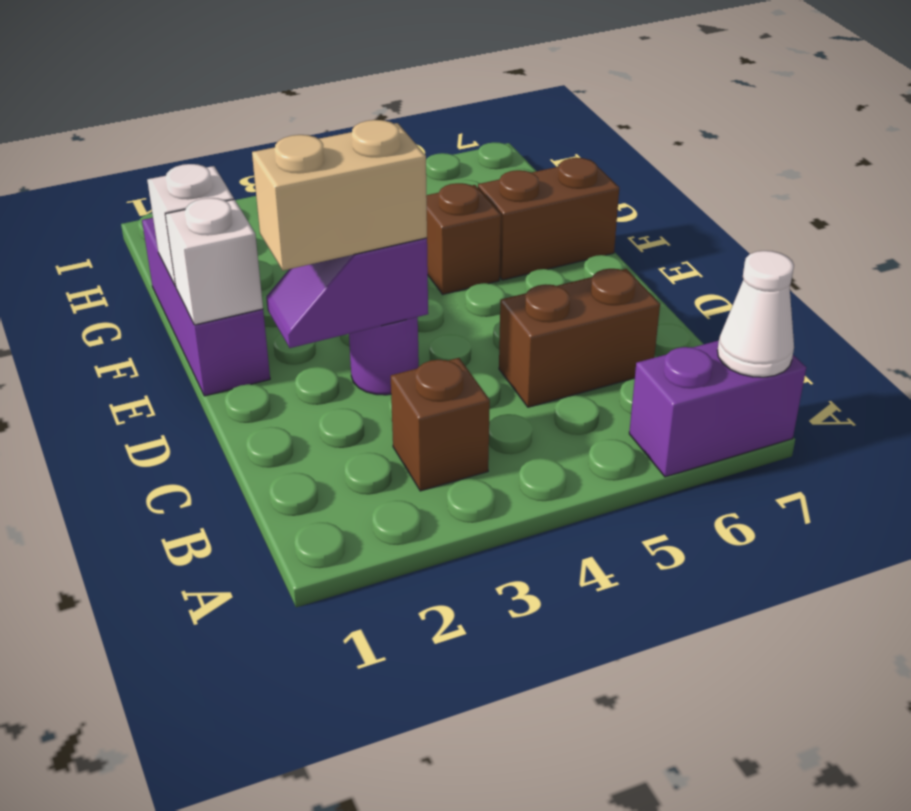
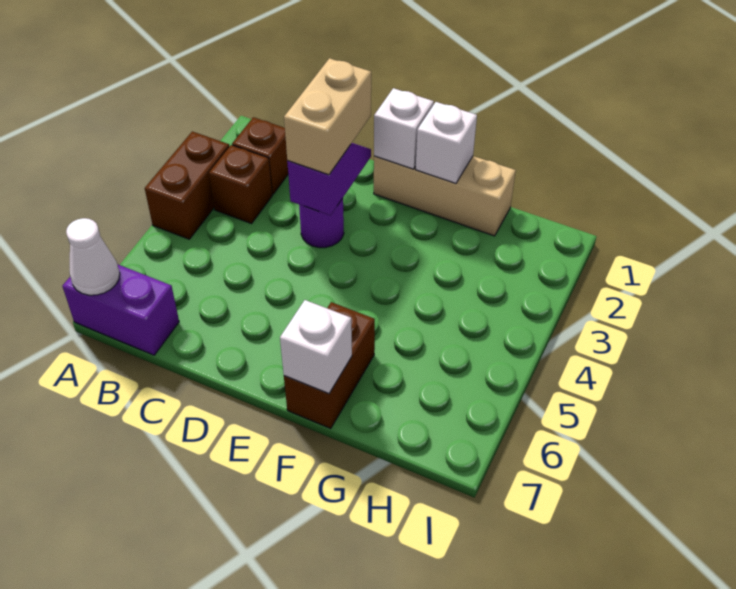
purple 1x2 brick [629,340,806,477] -> purple 1x2 brick turned to [62,264,179,355]
brown 1x2 brick [499,269,660,407] -> brown 1x2 brick moved to [145,131,229,239]
purple 1x3 brick [142,218,270,396] -> tan 1x3 brick [374,156,516,236]
brown 1x1 brick [426,183,501,294] -> brown 1x1 brick moved to [232,117,288,194]
none -> white 1x1 brick [280,300,352,394]

